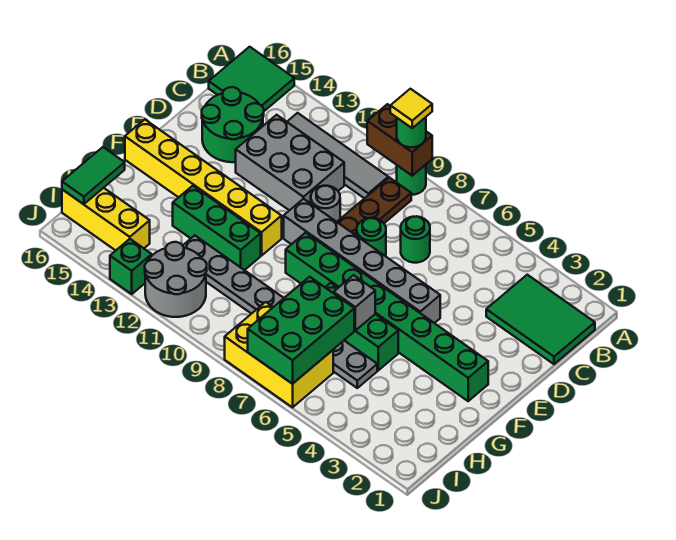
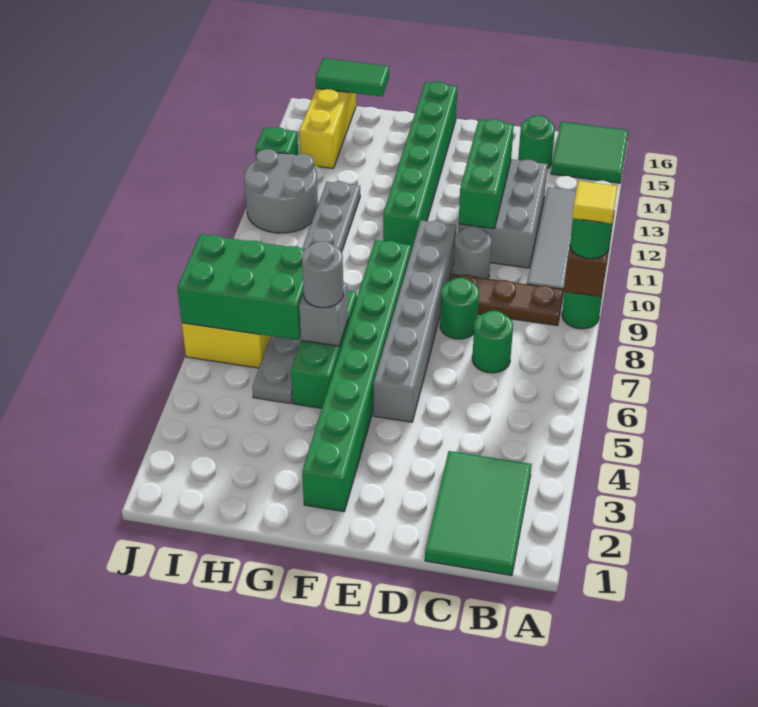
green 2x2 round brick [202,87,264,162] -> green 1x1 round brick [518,115,555,169]
yellow 1x6 brick [125,120,282,256] -> green 1x6 brick [383,82,457,251]
none -> grey 1x1 round brick [302,242,343,308]
green 1x3 brick [173,186,261,270] -> green 1x3 brick moved to [459,119,514,229]

